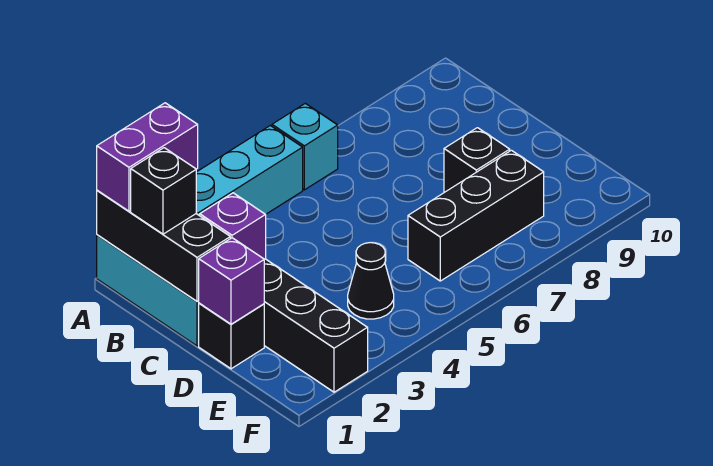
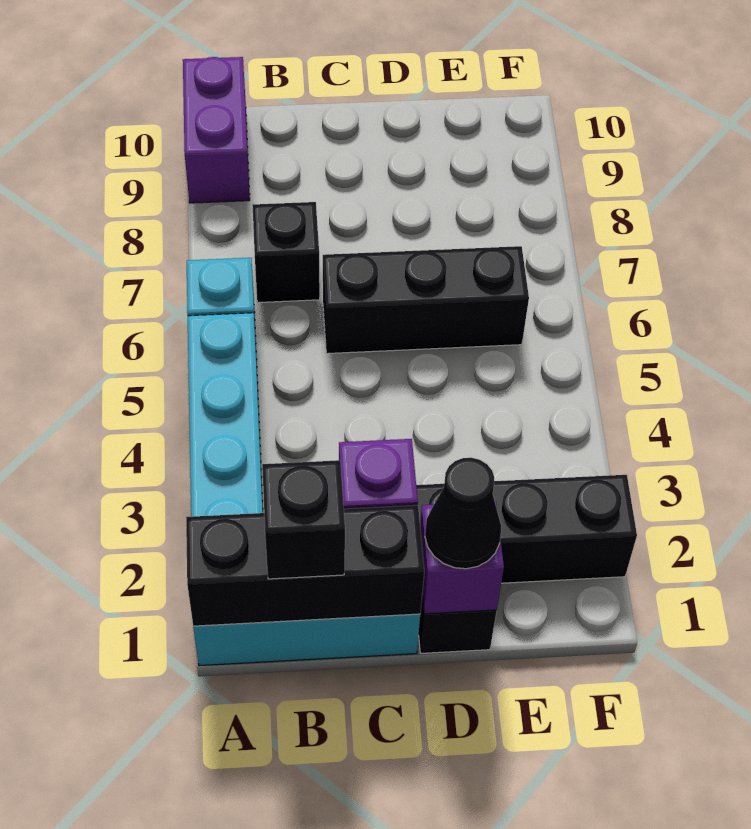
purple 1x2 brick [97,103,198,211] -> purple 1x2 brick moved to [183,57,250,203]
black 1x1 brick [444,128,510,192] -> black 1x1 brick moved to [252,202,320,303]
black 1x1 cone [348,243,394,319] -> black 1x1 cone moved to [425,458,501,569]
black 1x3 brick [408,150,544,281] -> black 1x3 brick turned to [323,246,529,354]

